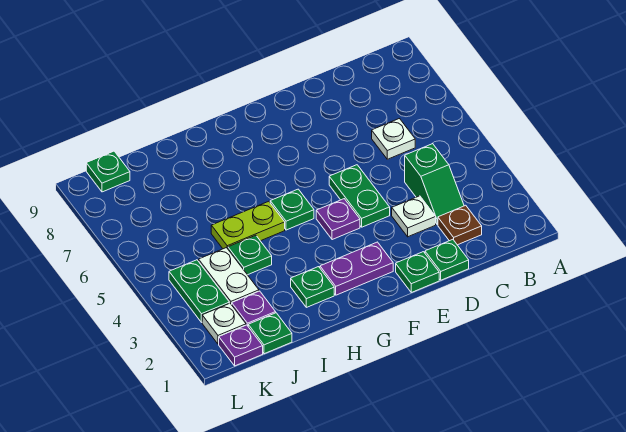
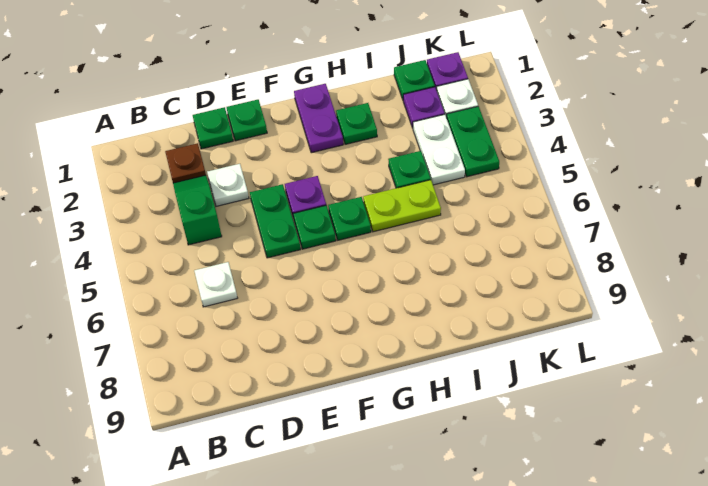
purple 1x2 plate [320,242,393,295] -> purple 1x2 plate turned to [294,84,343,153]
green 1x1 plate [86,151,130,192] -> green 1x1 plate moved to [293,205,336,249]

